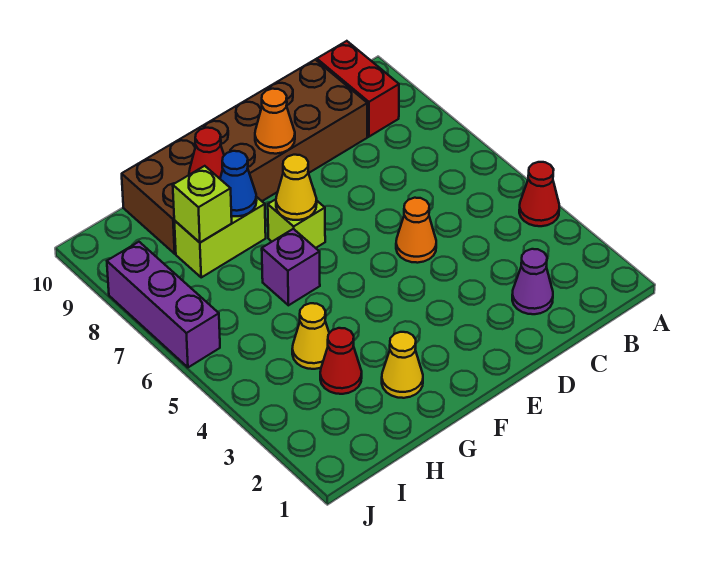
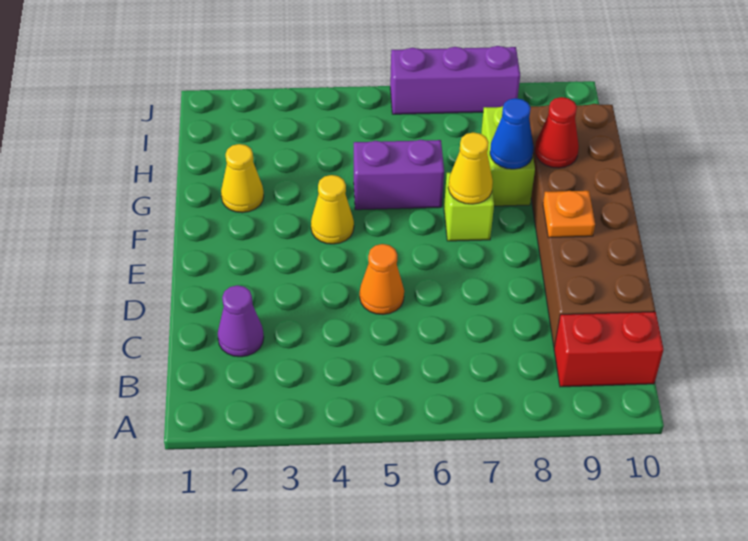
red 1x1 cone [519,162,559,226] -> none
orange 1x1 cone [255,89,295,154] -> orange 1x1 plate [543,191,595,238]
purple 1x1 brick [262,229,320,305] -> purple 1x2 brick [354,140,444,210]
red 1x1 cone [320,328,362,394] -> none
yellow 1x1 cone [292,303,329,369] -> yellow 1x1 cone moved to [311,175,354,244]
lime 1x1 brick [173,166,232,242] -> none

